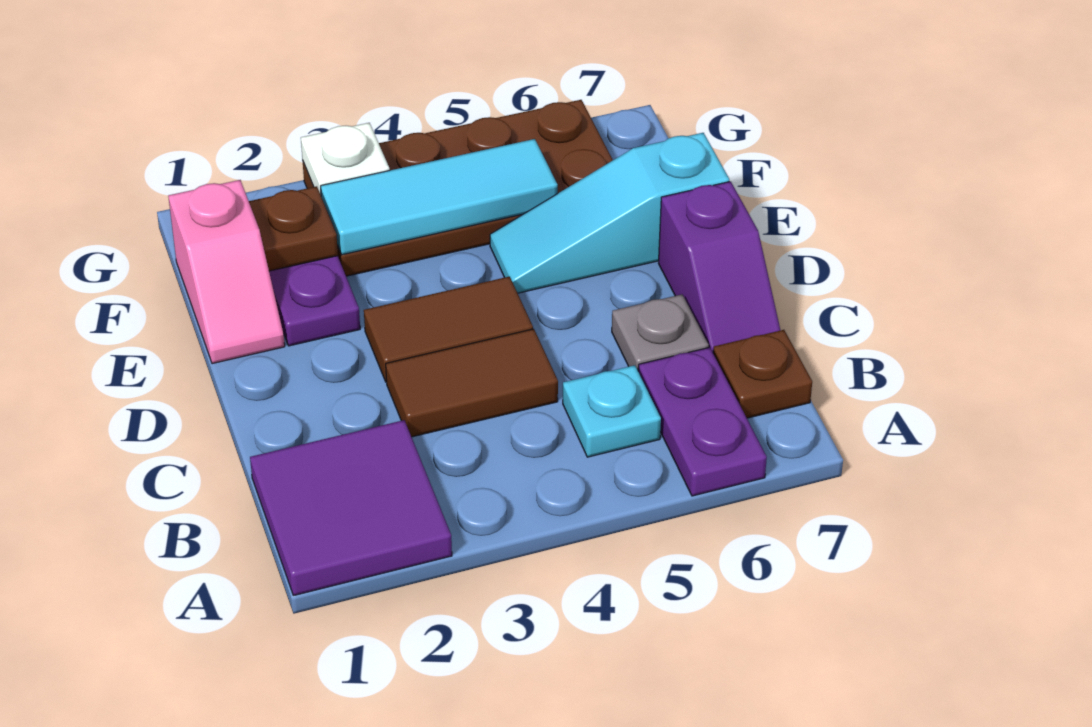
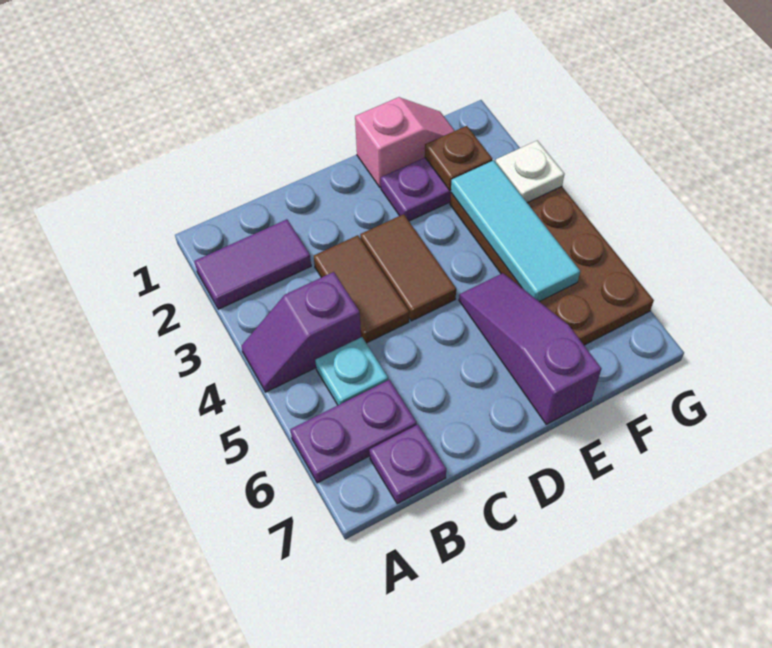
purple 2x2 tile [250,420,452,596] -> purple 1x2 tile [194,219,311,309]
brown 1x1 plate [713,330,812,418] -> purple 1x1 plate [369,425,446,504]
grey 1x1 plate [612,294,709,370] -> none
purple 1x2 slope [658,182,780,352] -> purple 1x2 slope moved to [241,272,361,392]
pink 1x2 slope [168,180,285,364] -> pink 1x2 slope turned to [355,97,455,187]
cyan 1x3 slope [490,133,729,293] -> purple 1x3 slope [459,273,601,424]

